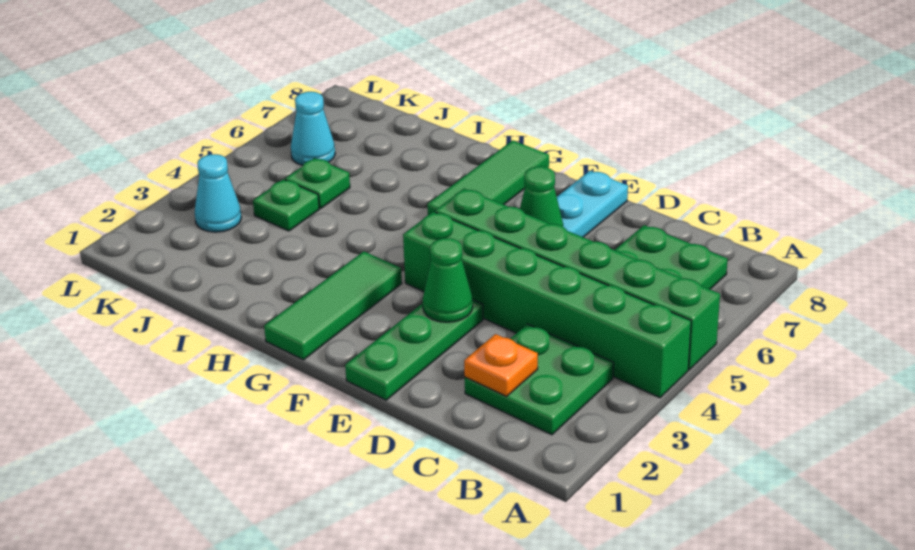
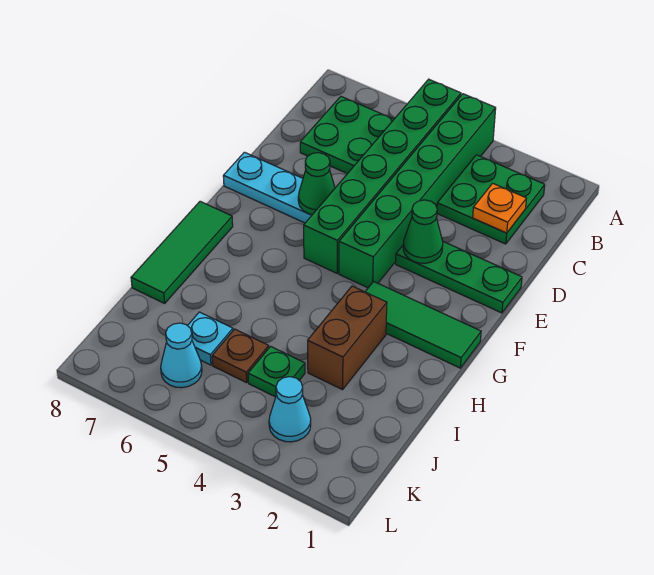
green 1x3 tile [427,140,549,215] -> green 1x3 tile turned to [131,201,233,303]
none -> brown 1x2 brick [308,286,387,390]
green 1x1 plate [285,158,350,208] -> brown 1x1 plate [212,329,269,383]
none -> cyan 1x1 plate [188,312,233,365]

